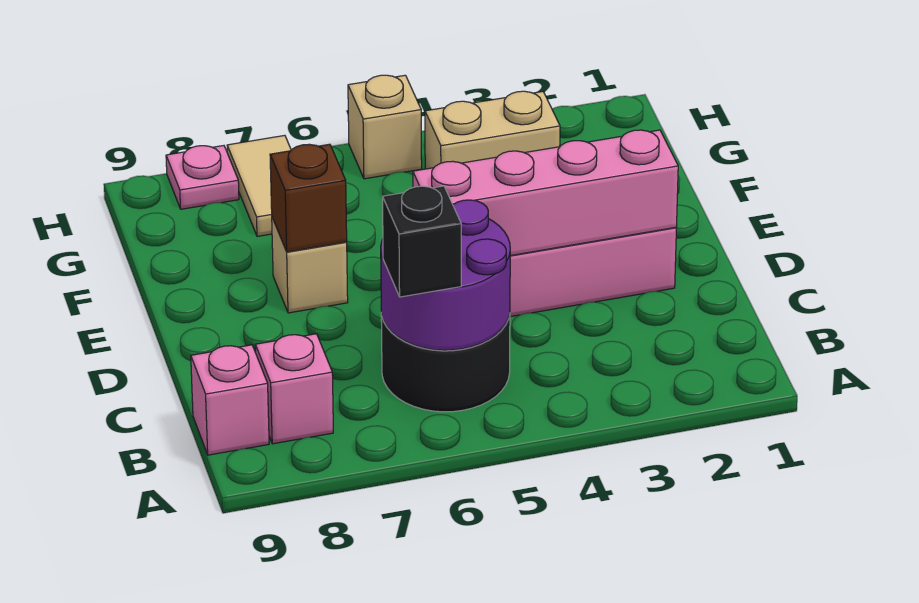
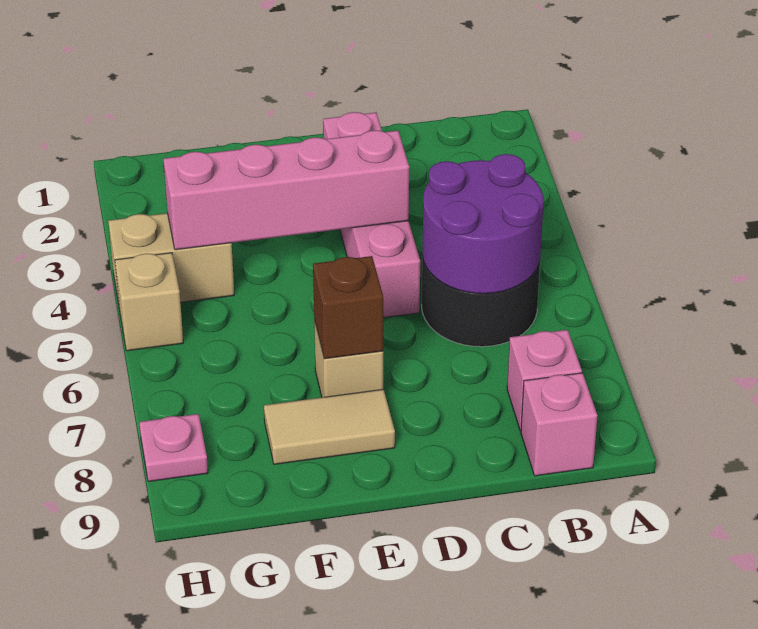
black 1x1 brick [383,186,461,297] -> none
pink 1x4 brick [413,130,678,256] -> pink 1x4 brick turned to [164,130,409,250]
tan 1x2 brick [425,91,560,169] -> tan 1x2 brick turned to [108,213,234,309]
tan 1x2 tile [227,135,291,236] -> tan 1x2 tile moved to [264,389,395,464]

